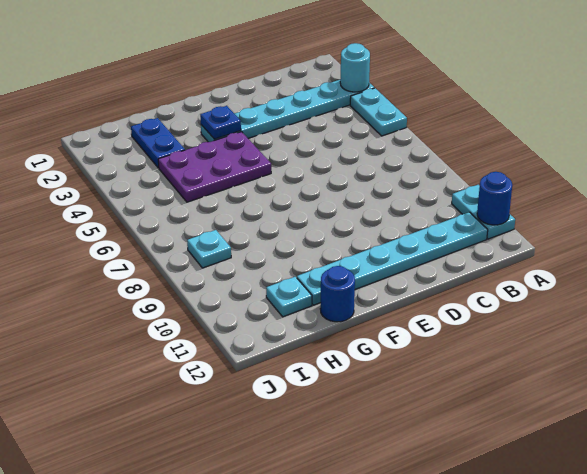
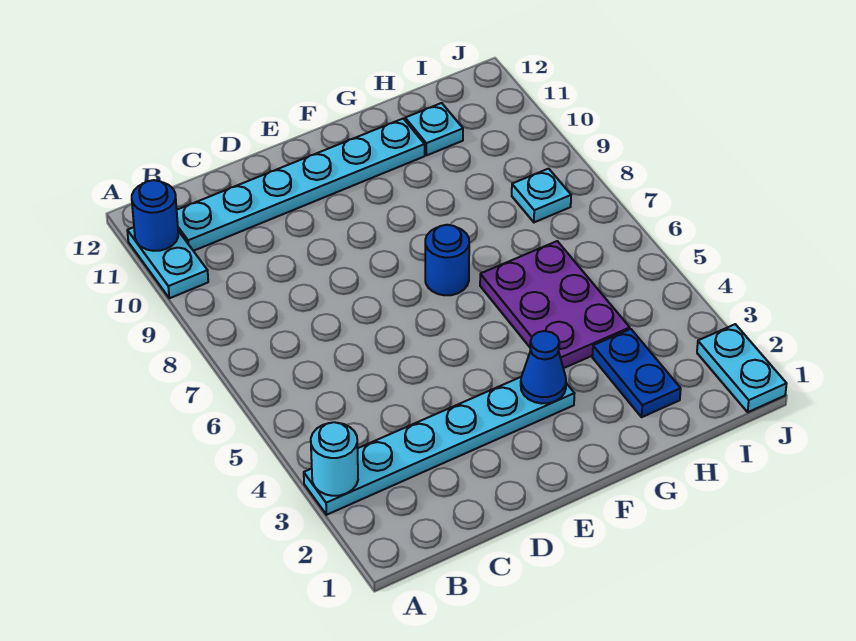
cyan 1x2 plate [350,88,407,136] -> cyan 1x2 plate moved to [697,324,787,412]
blue 1x1 plate [200,106,241,139] -> blue 1x1 cone [521,331,566,404]
purple 2x3 plate [158,132,271,202] -> purple 2x3 plate turned to [480,241,630,368]
blue 1x1 round brick [320,266,355,322] -> blue 1x1 round brick moved to [425,225,469,295]

